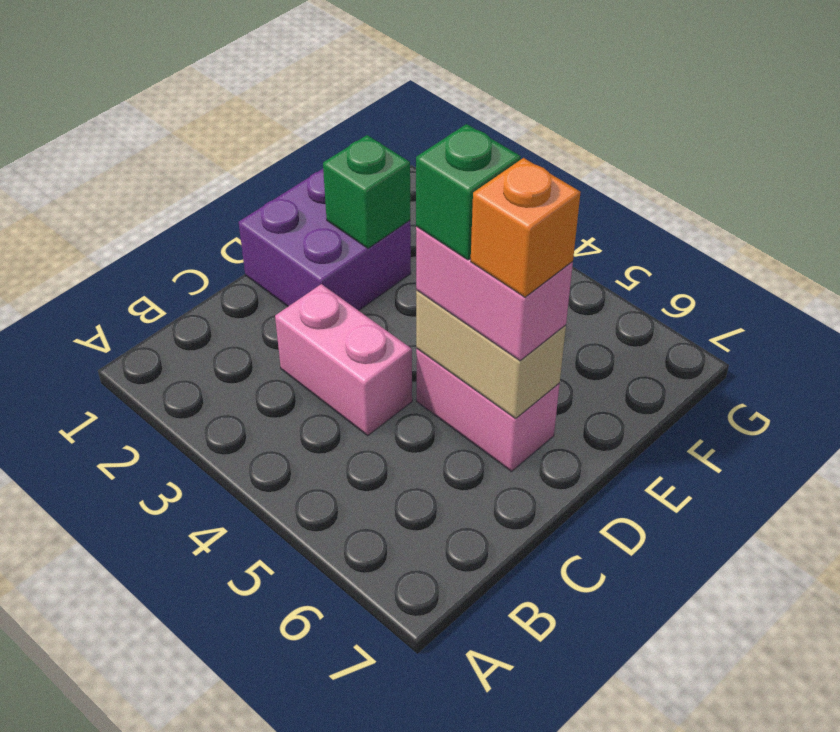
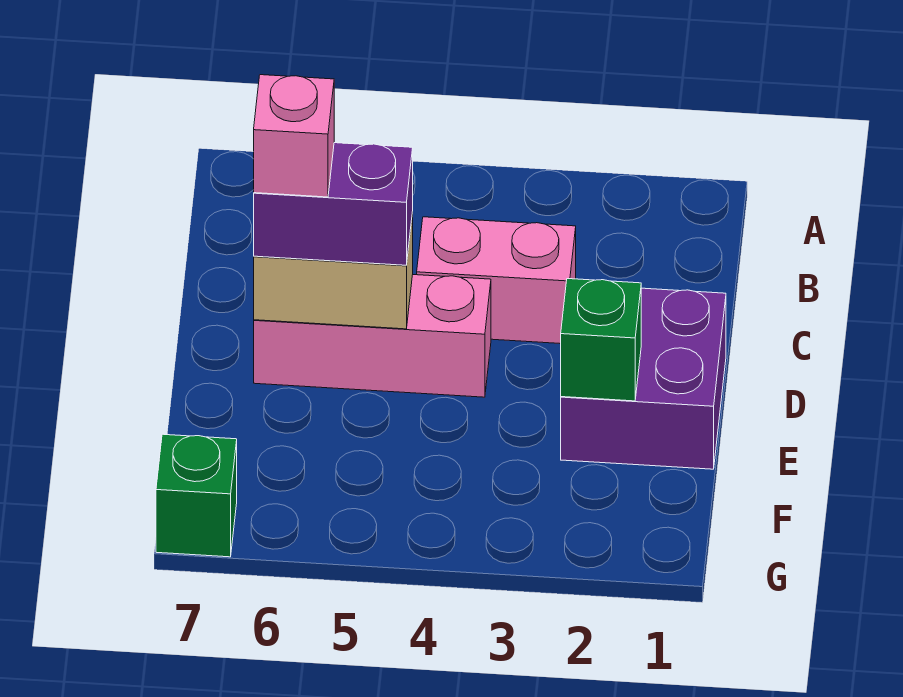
pink 1x2 brick [416,349,560,471] -> pink 1x3 brick [254,275,491,397]
pink 1x2 brick [416,227,573,361] -> purple 1x2 brick [254,143,413,265]
green 1x1 brick [416,124,521,260] -> green 1x1 brick moved to [156,434,237,557]
orange 1x1 brick [471,158,581,297] -> pink 1x1 brick [254,75,334,197]

